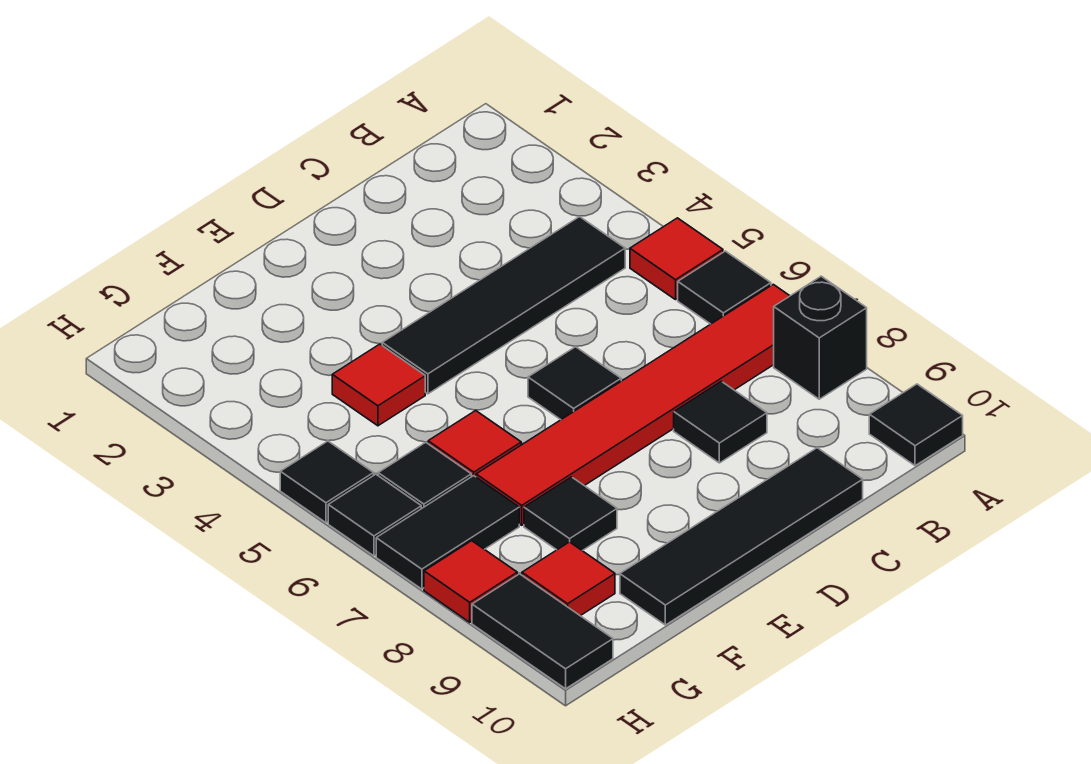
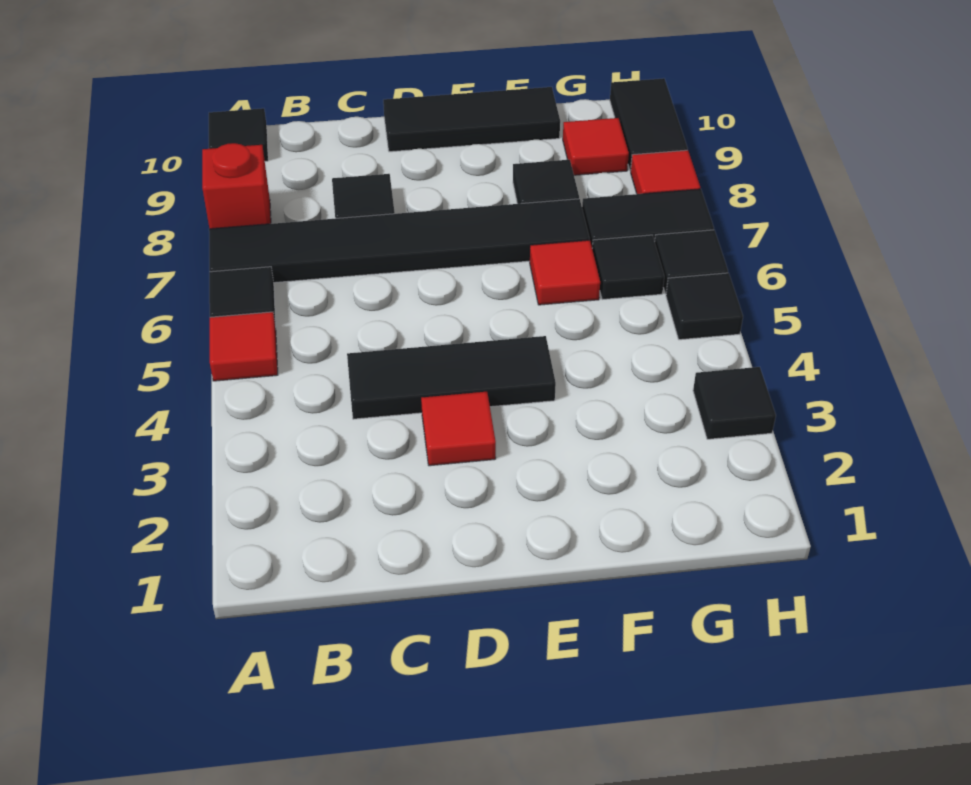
red 1x6 tile [476,284,789,525] -> black 1x6 tile [209,199,590,283]
black 1x1 brick [774,276,867,399] -> red 1x1 brick [202,143,271,229]
black 1x4 tile [382,217,625,394] -> black 1x3 tile [347,336,556,419]
black 1x4 tile [620,448,863,625] -> black 1x3 tile [383,87,560,152]
black 1x1 tile [528,347,621,420] -> black 1x1 tile moved to [693,367,776,439]
red 1x1 tile [332,344,425,426] -> red 1x1 tile moved to [421,392,496,466]

